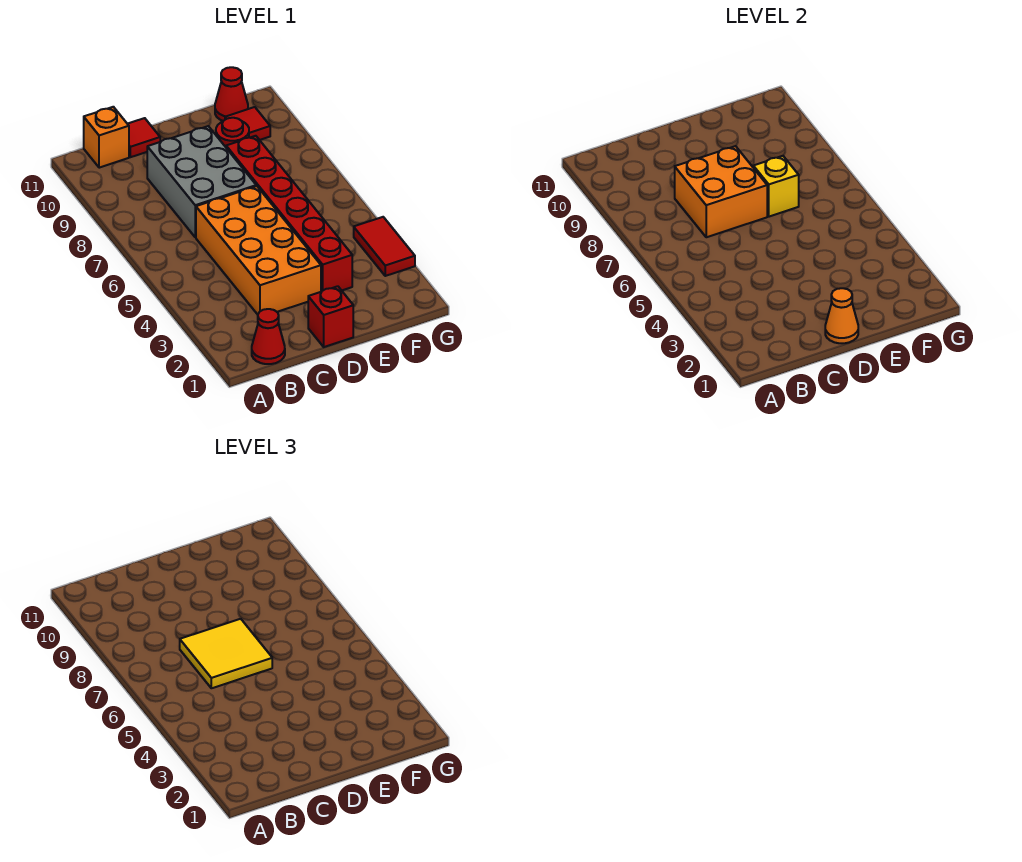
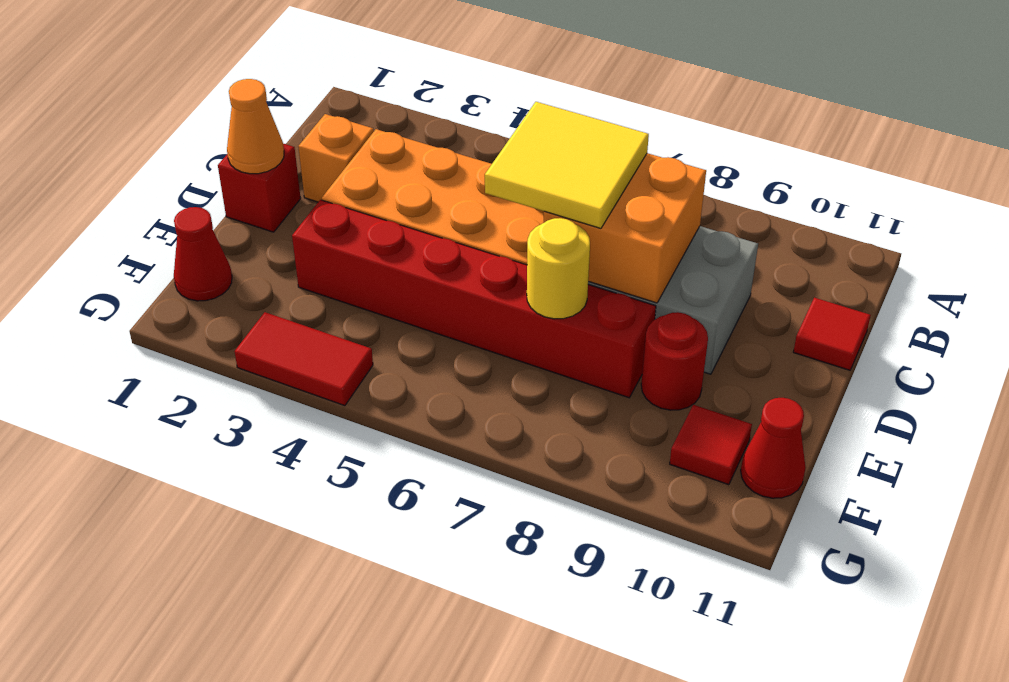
red 1x1 cone [252,309,285,364] -> red 1x1 cone moved to [174,207,232,301]
orange 1x1 brick [84,107,129,168] -> orange 1x1 brick moved to [298,114,374,202]
yellow 1x1 brick [753,156,799,217] -> yellow 1x1 round brick [527,218,590,319]

